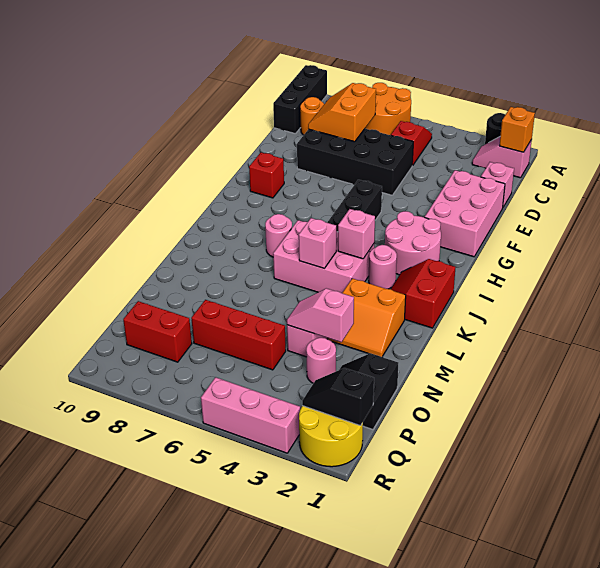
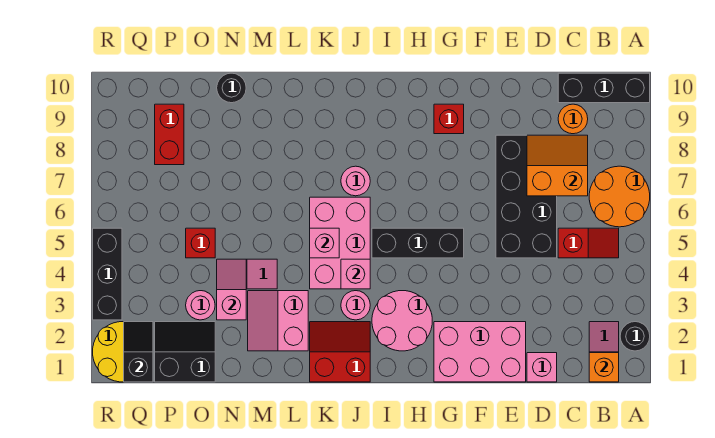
orange 2x2 slope [328,278,406,357] -> pink 2x2 slope [248,291,308,351]
none -> black 1x1 round brick [217,73,246,103]
red 1x3 brick [191,300,286,370] -> red 1x1 brick [186,228,215,258]
pink 1x3 brick [201,377,300,453] -> black 1x3 brick [93,228,122,320]

